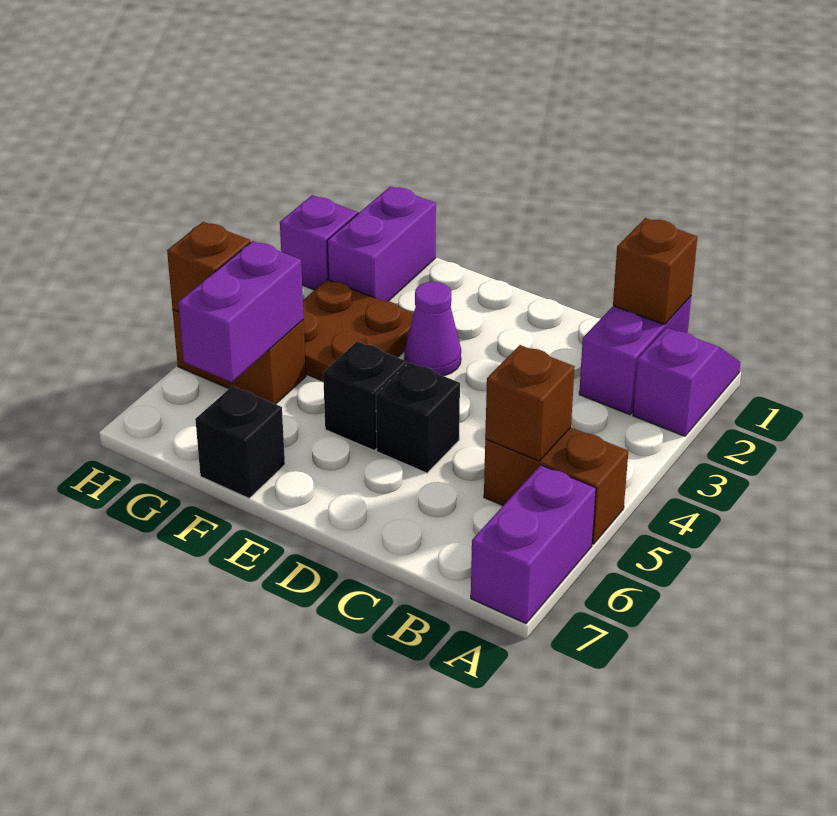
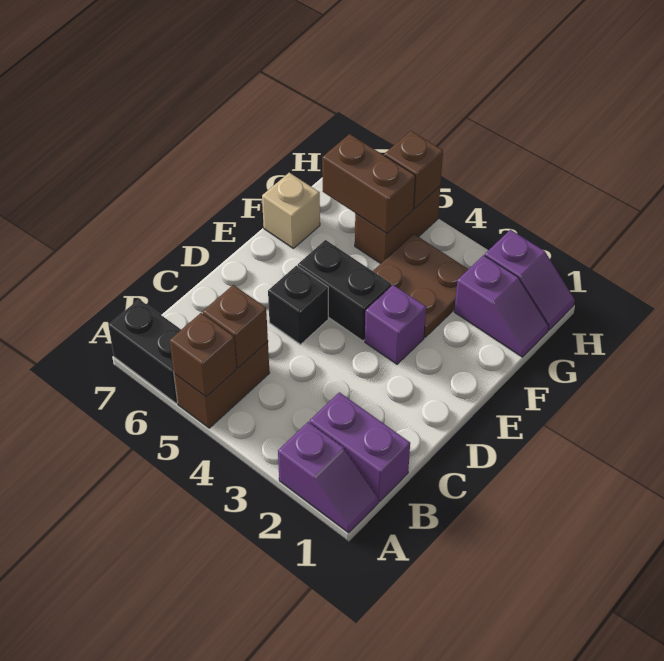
purple 1x2 brick [471,465,596,623] -> black 1x2 brick [108,299,181,403]
brown 1x1 brick [613,218,697,325] -> brown 1x1 brick moved to [170,313,237,397]
purple 1x1 cone [404,282,461,376] -> purple 1x1 brick [365,285,426,364]
black 1x1 brick [323,341,407,450] -> black 1x2 brick [298,240,391,341]
black 1x1 brick [195,386,285,498] -> tan 1x1 brick [262,173,320,248]
purple 1x2 brick [327,186,436,301] -> purple 1x2 slope [454,255,549,357]
purple 1x2 brick [178,241,304,382] -> brown 1x2 brick [322,134,415,233]

